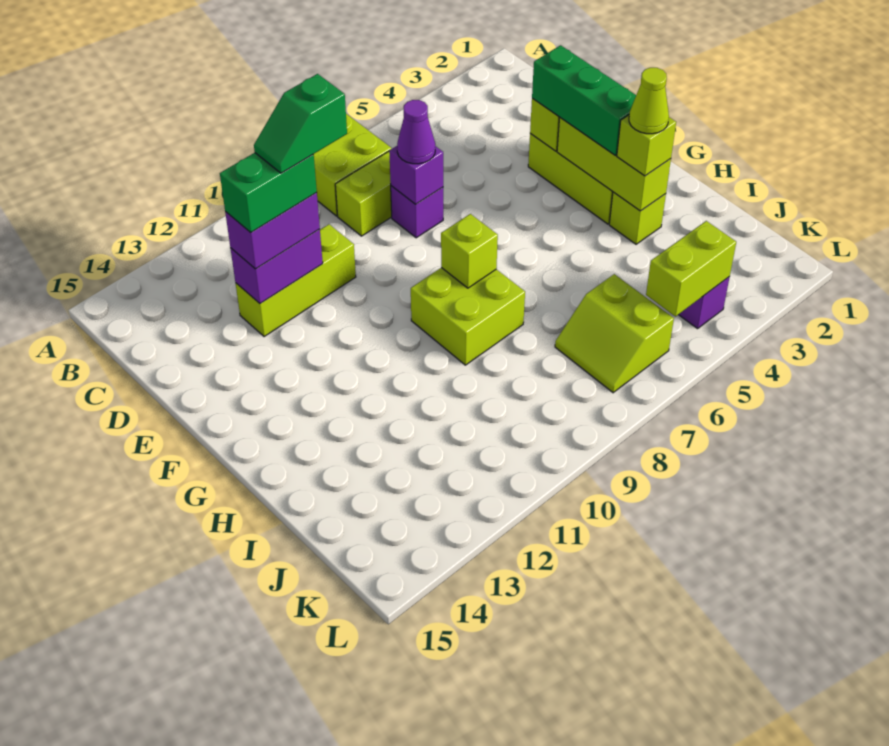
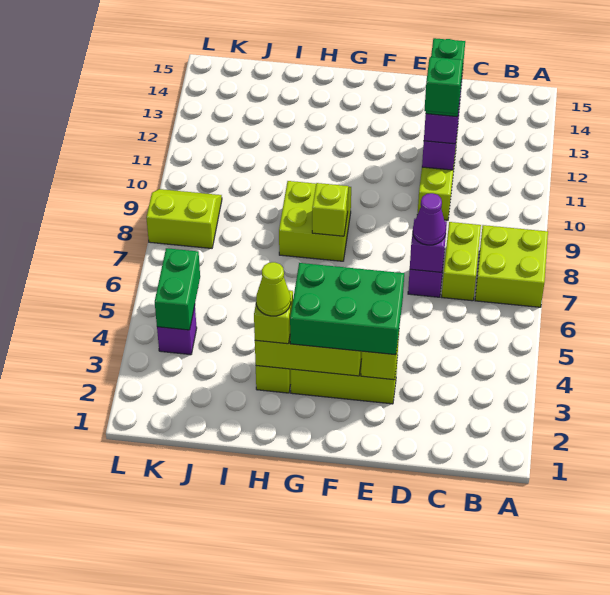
green 1x3 brick [532,45,636,155] -> green 2x3 brick [290,263,404,355]
lime 2x2 slope [555,274,674,393] -> lime 2x2 slope moved to [146,189,222,248]
lime 1x2 brick [646,221,736,316] -> green 1x2 brick [155,248,200,330]

